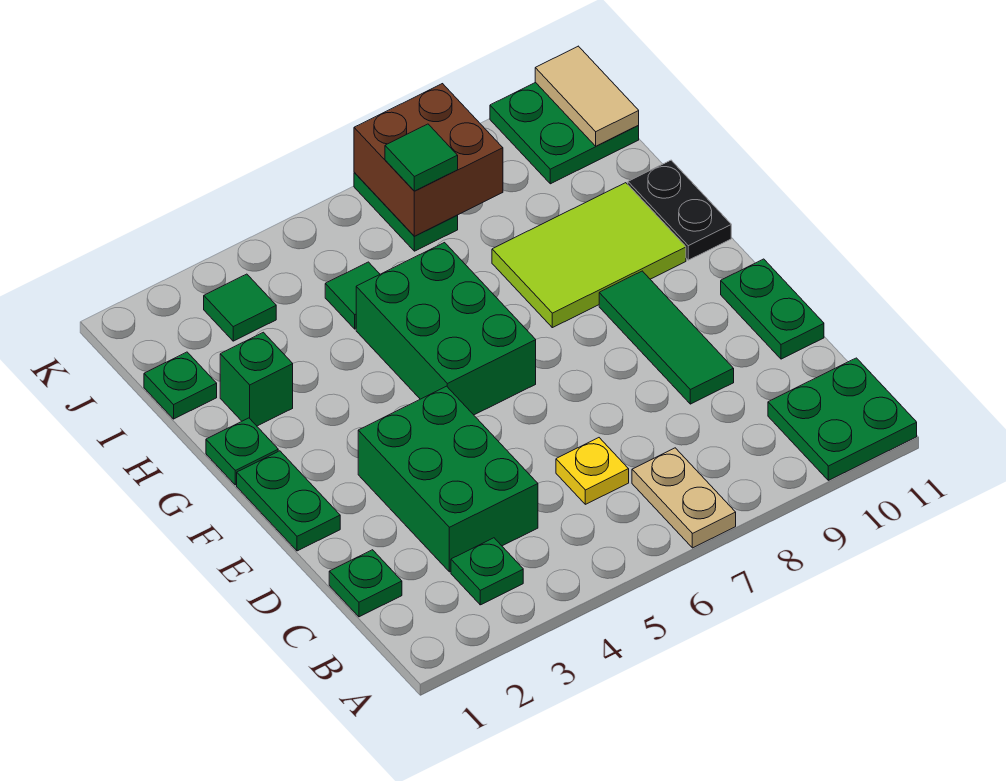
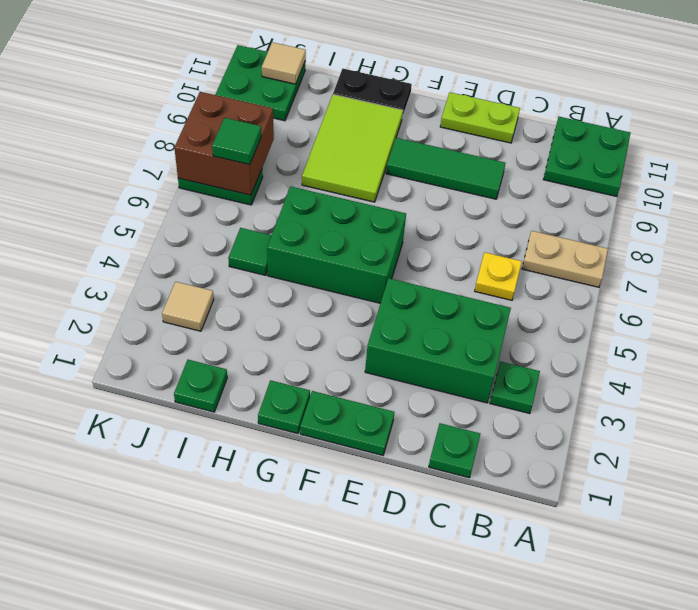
green 1x2 plate [721,259,824,359] -> lime 1x2 plate [440,92,520,143]
green 1x1 brick [220,332,293,426] -> none
green 1x1 tile [204,274,276,341] -> tan 1x1 tile [162,282,214,331]
tan 1x2 tile [535,46,639,146] -> tan 1x1 tile [262,42,306,84]

